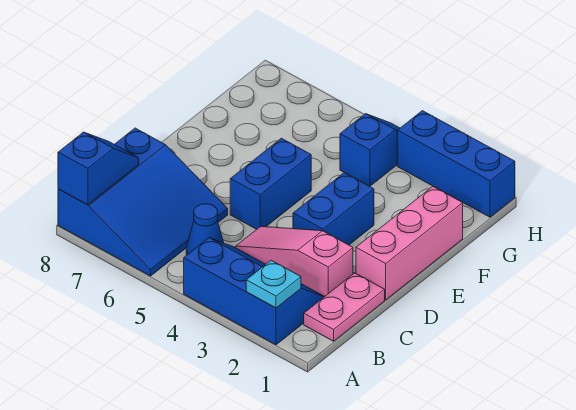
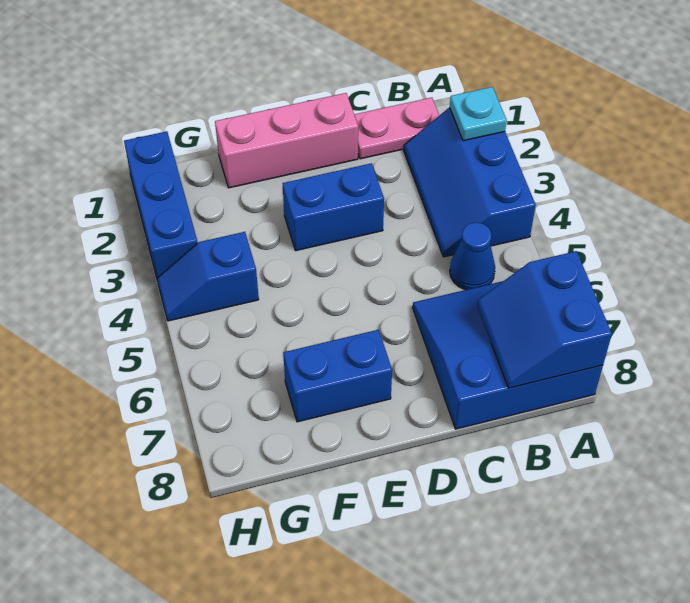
blue 1x2 slope [58,132,139,205] -> blue 2x2 slope [477,251,612,388]
pink 1x3 slope [236,226,353,296] -> none
blue 1x2 brick [230,138,311,229] -> blue 1x2 brick moved to [283,330,392,422]

